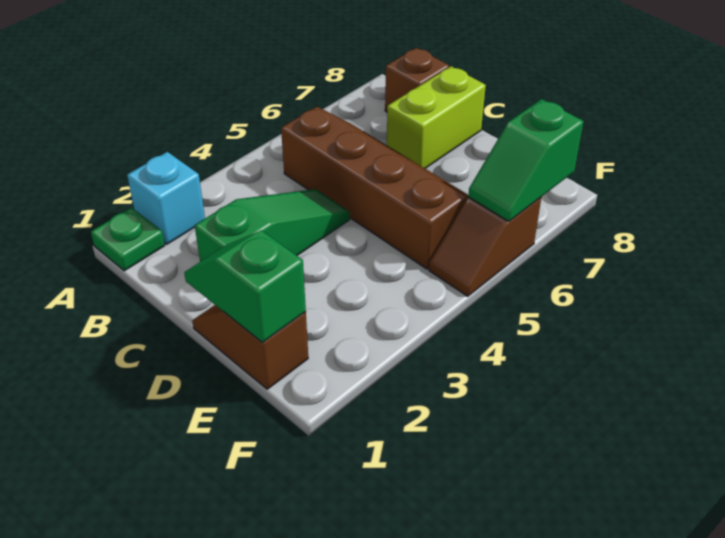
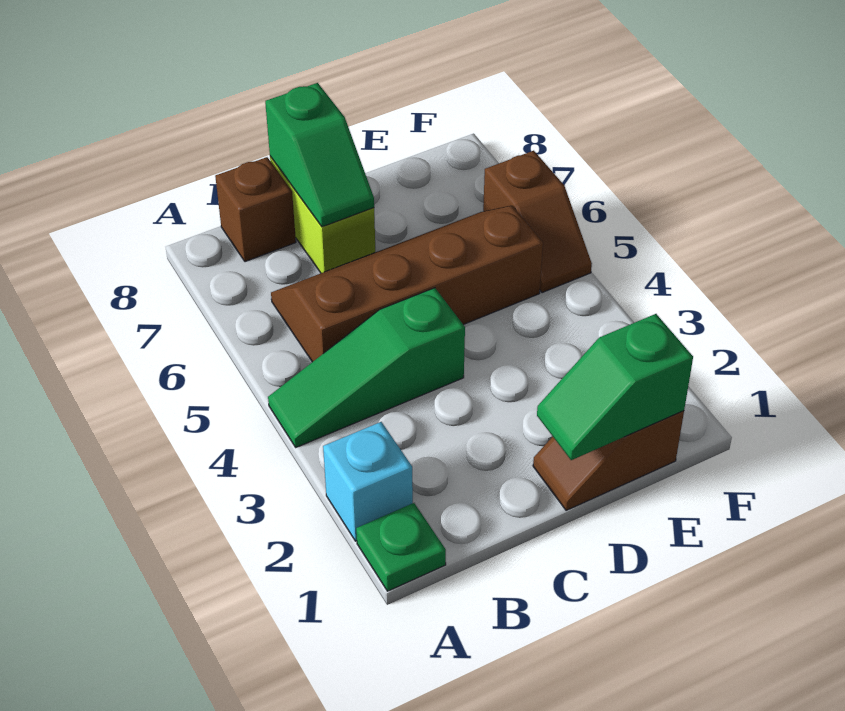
green 1x3 slope [195,189,350,262] -> green 1x3 slope turned to [268,288,465,447]
green 1x2 slope [468,99,584,221] -> green 1x2 slope moved to [265,83,374,227]

